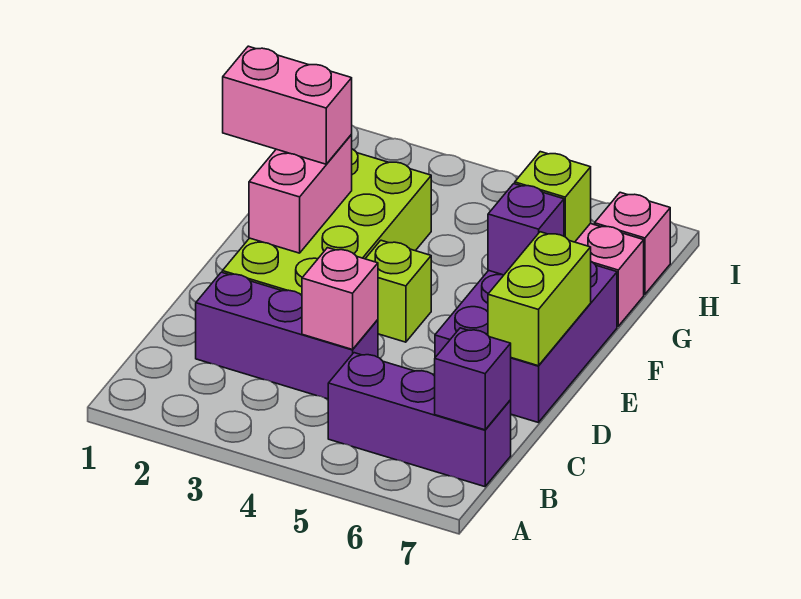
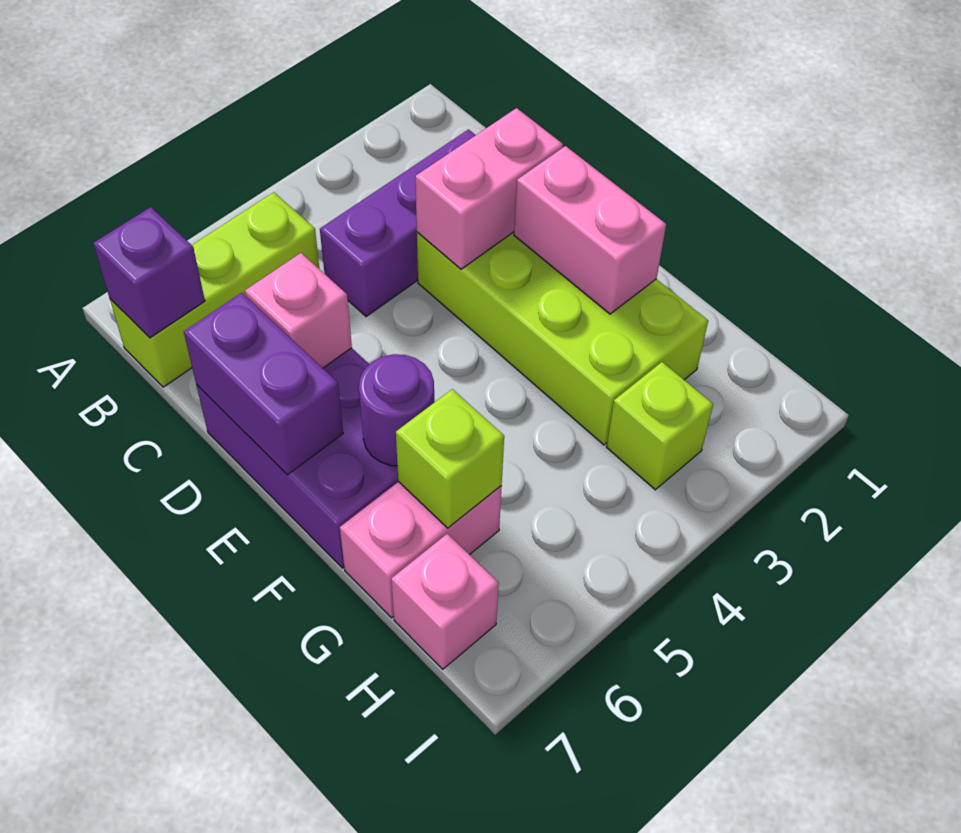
purple 1x3 brick [328,353,511,487] -> lime 1x3 brick [110,192,319,387]
pink 1x1 brick [302,248,378,350] -> pink 1x1 brick moved to [245,253,352,368]
lime 1x2 brick [488,232,591,366] -> purple 1x2 brick [184,293,343,475]
lime 1x1 brick [365,240,431,342] -> lime 1x1 brick moved to [607,362,713,490]
pink 1x2 brick [223,46,352,164] -> pink 1x2 brick moved to [415,108,563,269]
purple 1x1 brick [488,184,564,275] -> purple 1x1 round brick [359,354,434,466]

